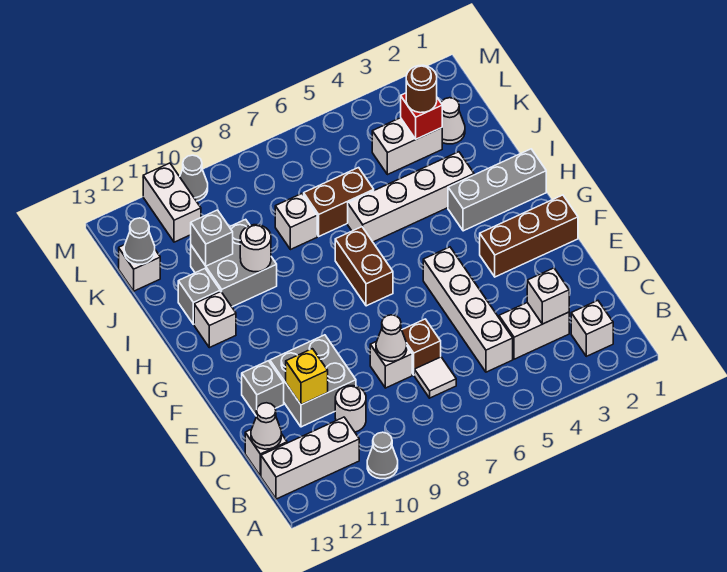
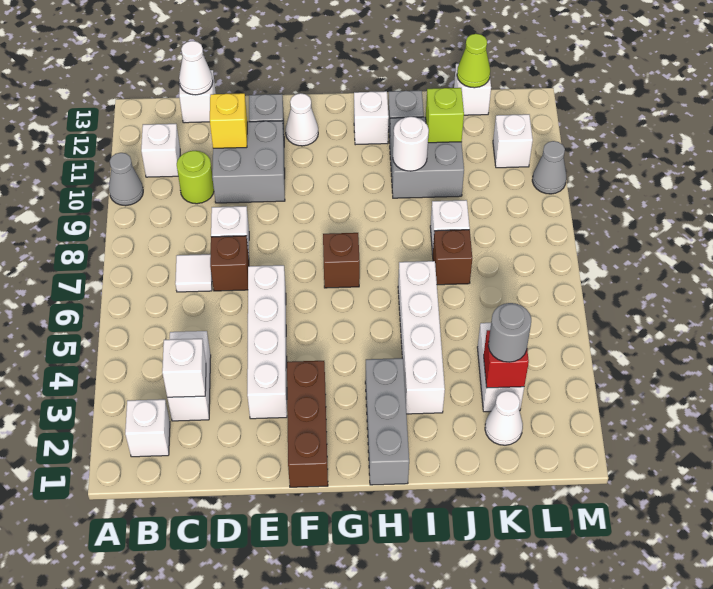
white 1x3 brick [261,417,359,499] -> white 1x1 brick [141,124,180,177]
white 1x4 brick [423,247,513,372] -> white 1x4 brick turned to [247,265,287,419]
white 1x1 round brick [335,386,366,432] -> lime 1x1 round brick [177,151,214,204]
white 1x1 cone [376,315,407,361] -> white 1x1 cone moved to [286,93,318,146]
brown 1x2 brick [335,227,393,306] -> brown 1x1 brick [323,233,360,288]
brown 1x2 brick [304,168,374,236] -> brown 1x1 brick [433,230,472,285]
grey 1x1 brick [191,210,233,266] -> lime 1x1 brick [426,88,464,143]
brown 1x1 round brick [406,65,437,113] -> grey 1x1 round brick [488,303,531,362]
grey 1x1 cone [124,218,155,264] -> lime 1x1 cone [457,34,490,88]
white 1x2 brick [143,163,201,242] -> white 1x1 brick [493,114,533,168]

